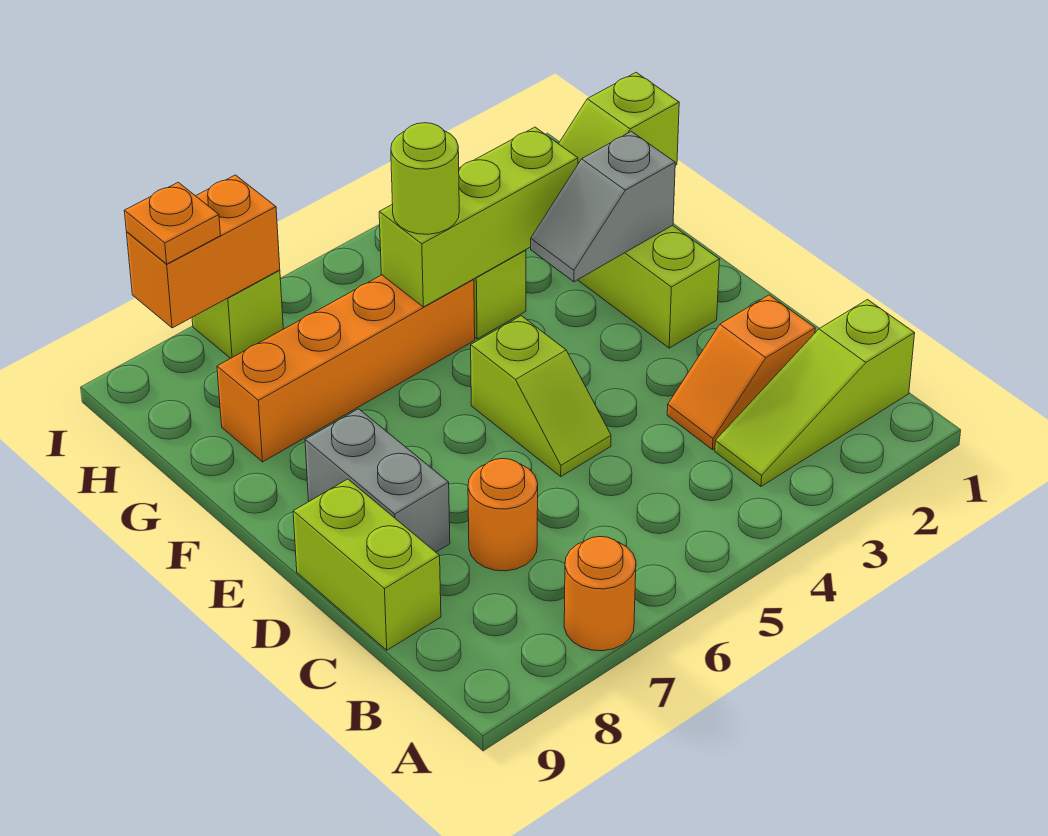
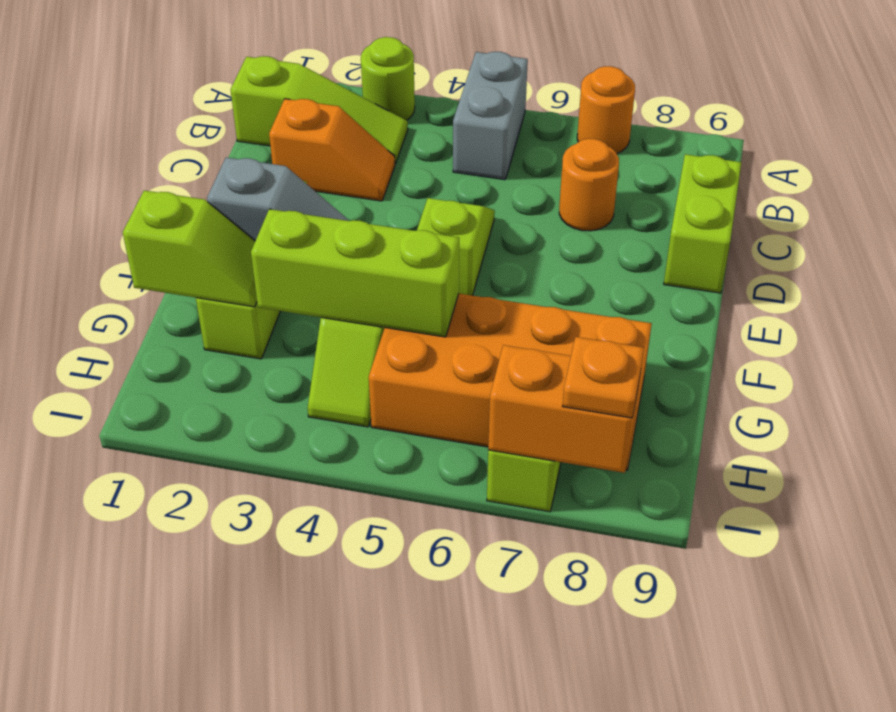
grey 1x2 brick [305,409,450,552] -> grey 1x2 brick moved to [453,52,528,180]
orange 1x4 brick [217,275,475,462] -> orange 2x4 brick [369,294,652,470]
lime 1x1 round brick [391,123,459,234] -> lime 1x1 round brick moved to [361,37,415,120]

